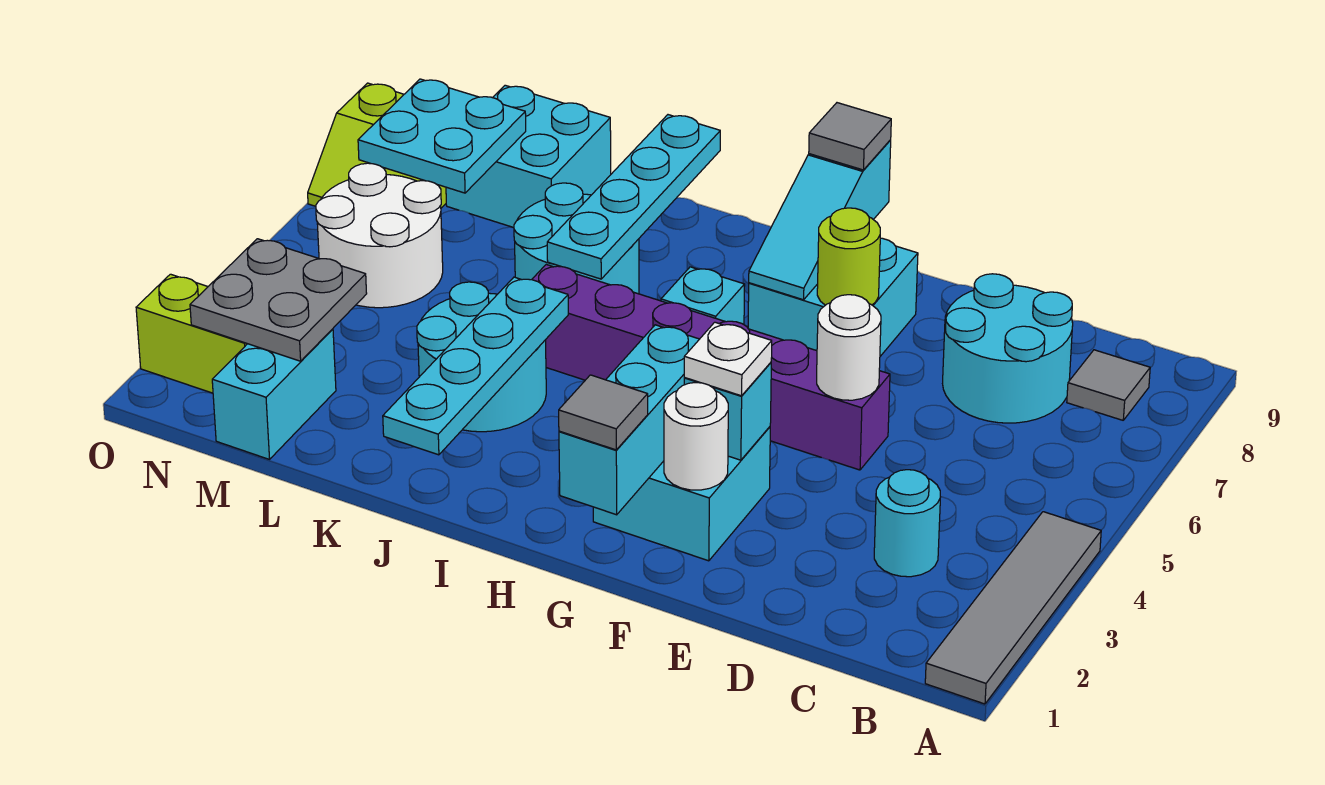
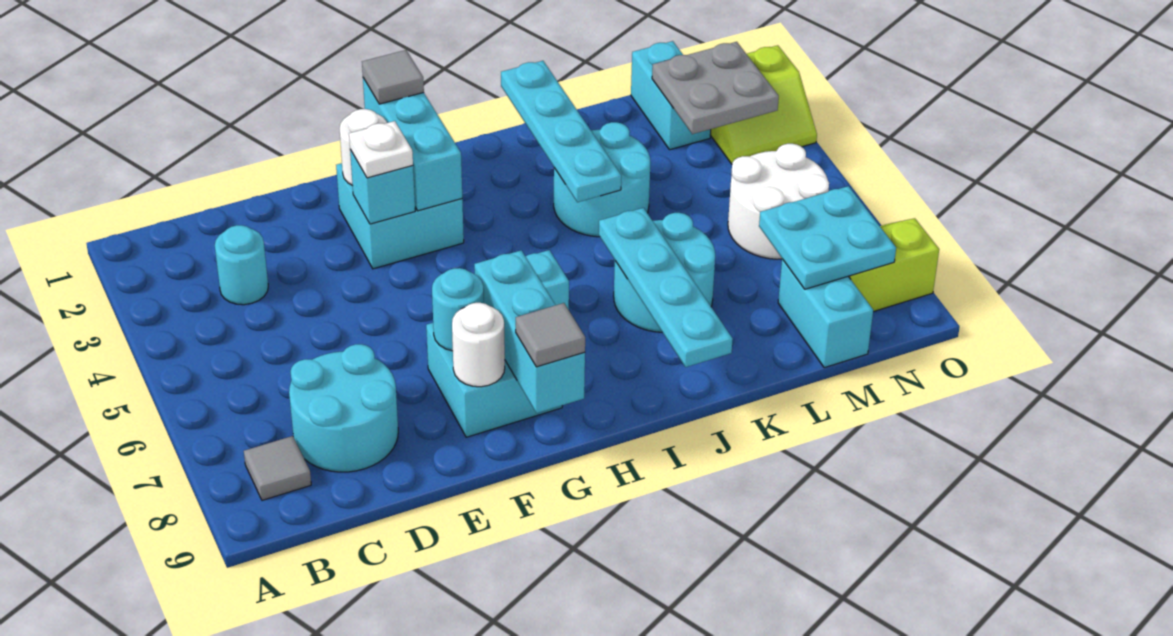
grey 1x4 tile [925,512,1101,704] -> none
purple 1x6 brick [532,265,890,470] -> none
white 1x1 round brick [817,295,881,400] -> white 1x1 round brick moved to [452,303,505,387]
lime 1x1 round brick [817,208,880,305] -> cyan 1x1 round brick [432,268,484,351]
cyan 1x3 slope [749,140,891,300] -> cyan 1x3 brick [474,250,585,413]
cyan 2x2 brick [446,85,611,228] -> cyan 1x2 brick [778,259,873,368]

